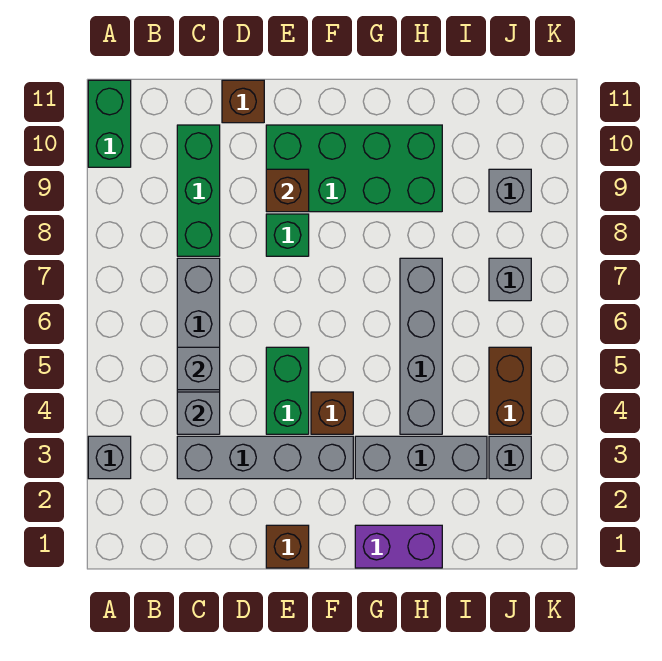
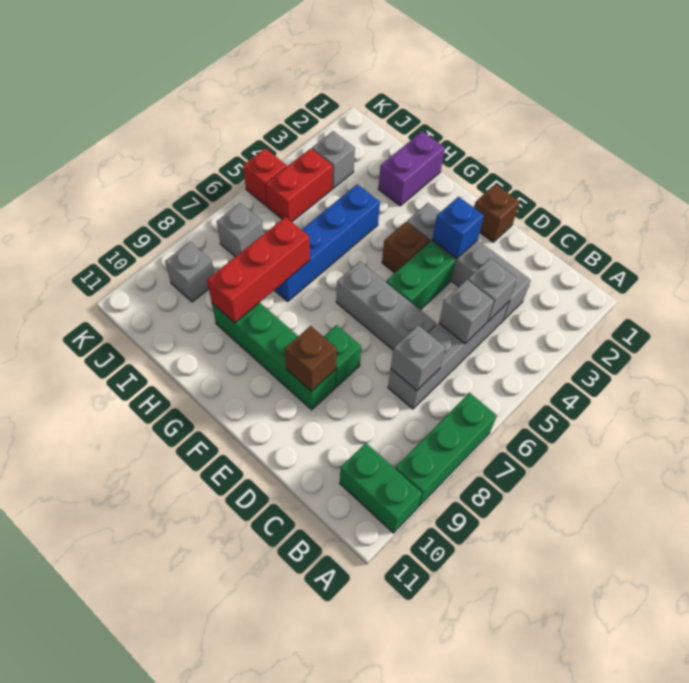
grey 1x1 brick [88,436,131,479] -> grey 1x1 brick moved to [391,325,445,390]
green 1x2 brick [88,80,131,167] -> green 1x2 brick turned to [340,443,422,533]
green 1x3 brick [177,125,220,256] -> green 1x3 brick moved to [395,393,497,506]
brown 1x1 brick [222,80,264,123] -> none
none -> blue 1x1 brick [432,197,484,259]
green 2x4 brick [266,125,442,212] -> green 1x4 brick [212,302,336,410]
purple 1x2 brick [355,525,442,568] -> purple 1x2 brick turned to [378,131,445,206]
grey 1x3 brick [355,436,487,479] -> grey 1x3 brick moved to [336,262,436,350]
grey 1x4 brick [400,258,442,434] -> blue 1x4 brick [274,184,380,301]
none -> red 1x3 brick [207,217,310,323]
brown 1x2 brick [489,347,531,434] -> red 1x2 brick [266,149,333,222]
none -> red 1x1 brick [243,149,287,206]

